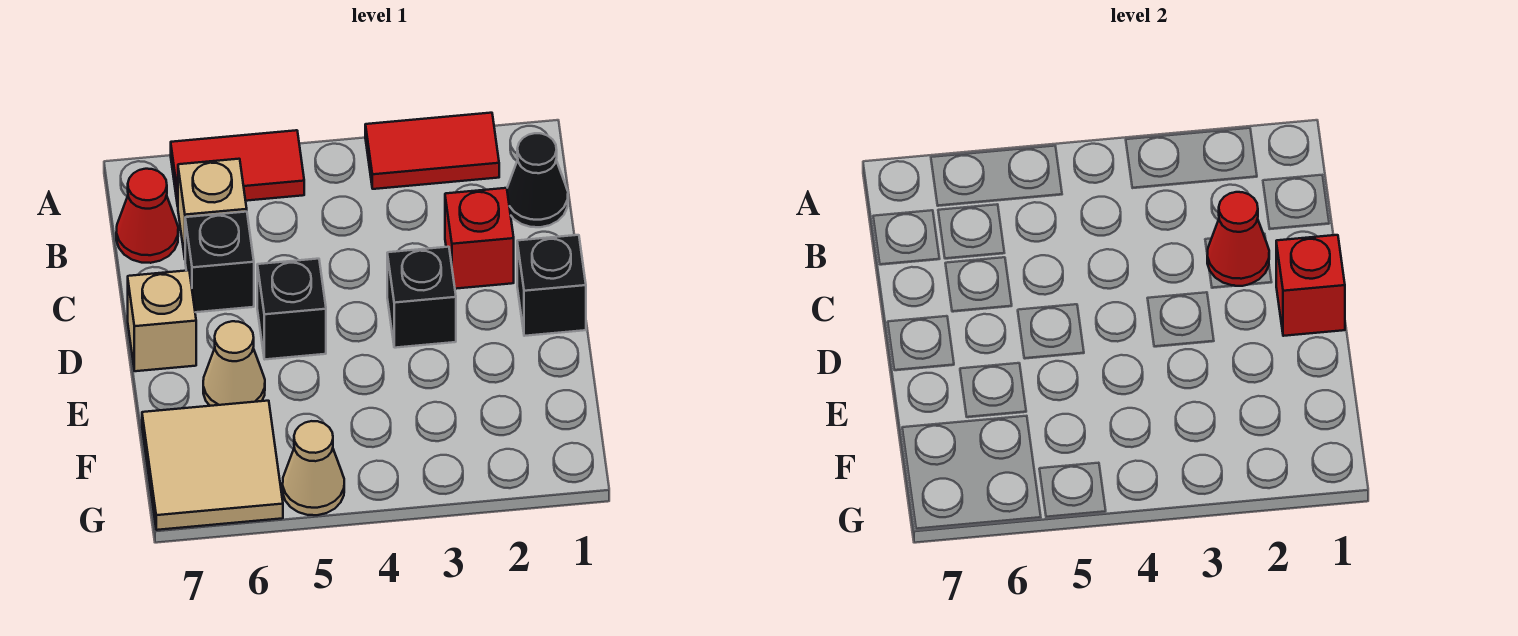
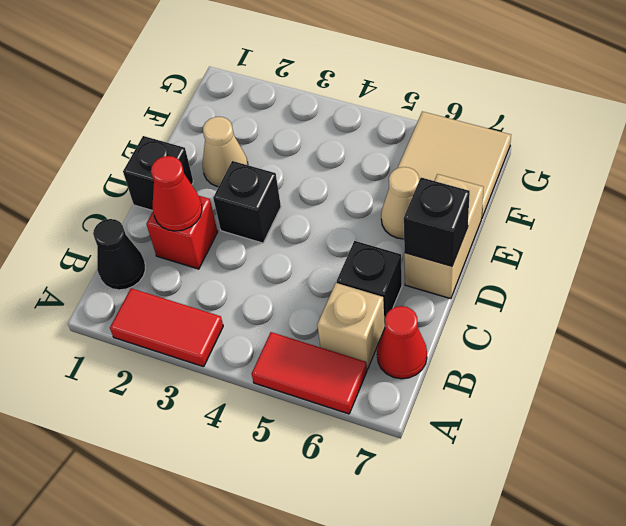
red 1x1 brick [1276,235,1345,336] -> none
black 1x1 brick [257,259,326,359] -> black 1x1 brick moved to [404,178,470,266]
tan 1x1 brick [128,270,196,371] -> tan 1x2 brick [404,174,484,299]
tan 1x1 cone [283,421,344,515] -> tan 1x1 cone moved to [202,117,248,187]

